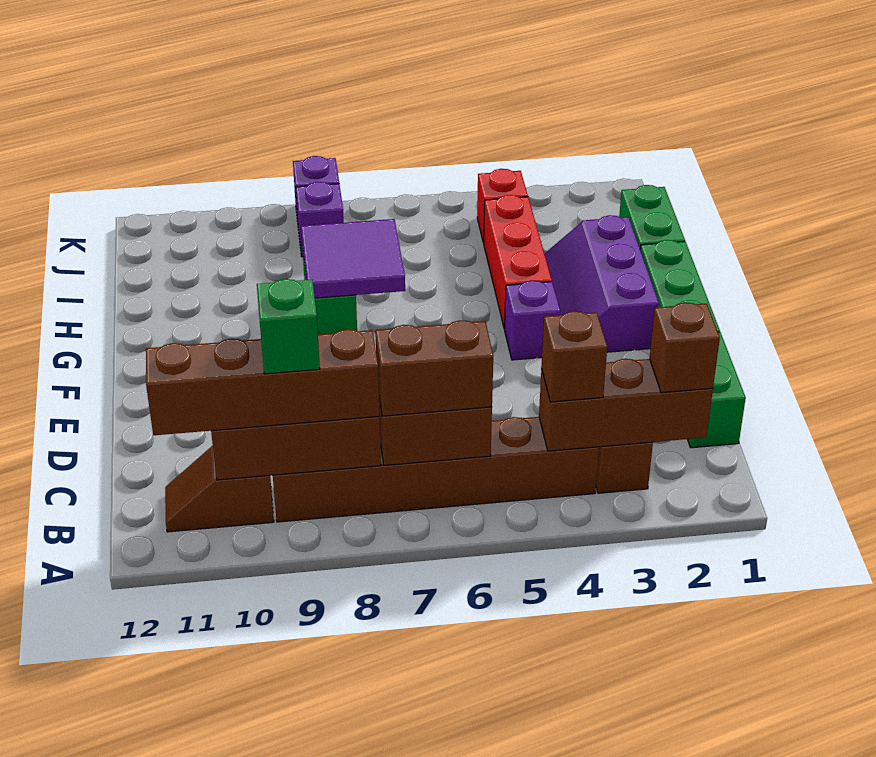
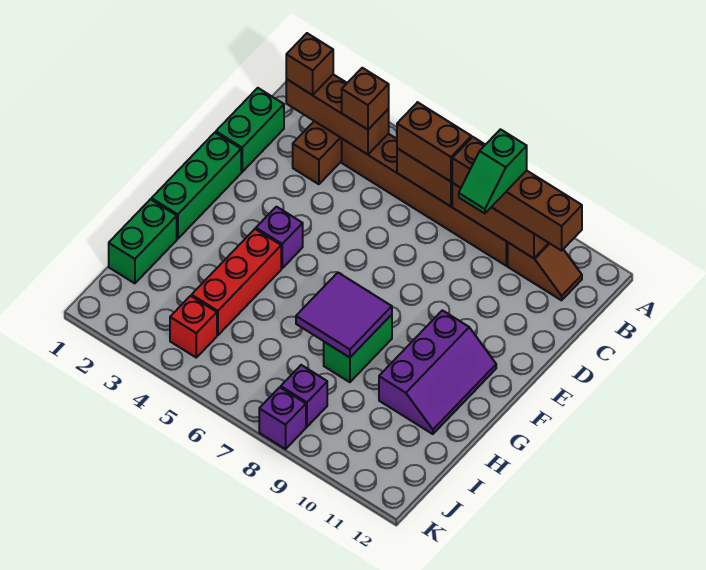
purple 2x3 slope [544,215,659,352] -> purple 2x3 slope moved to [379,310,496,434]

